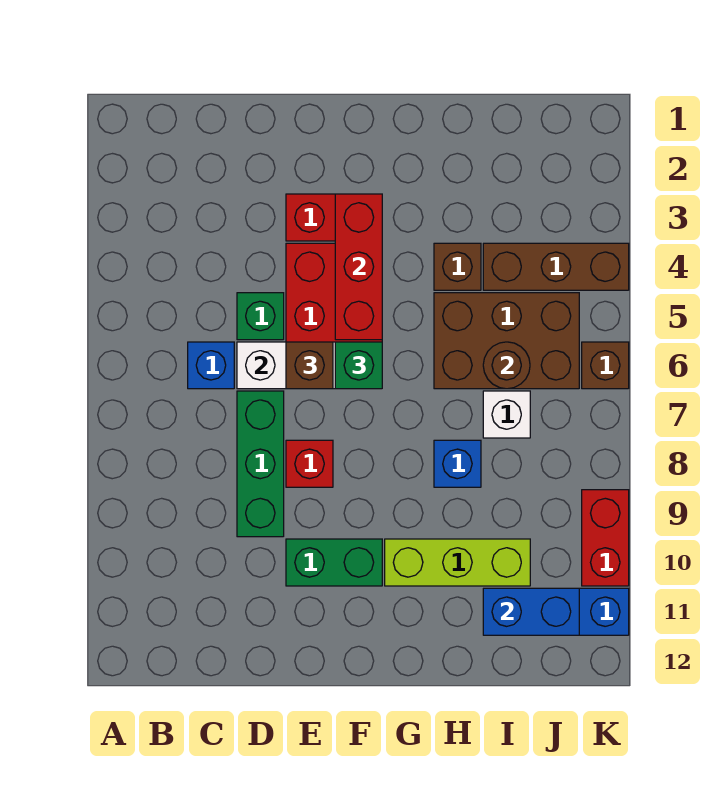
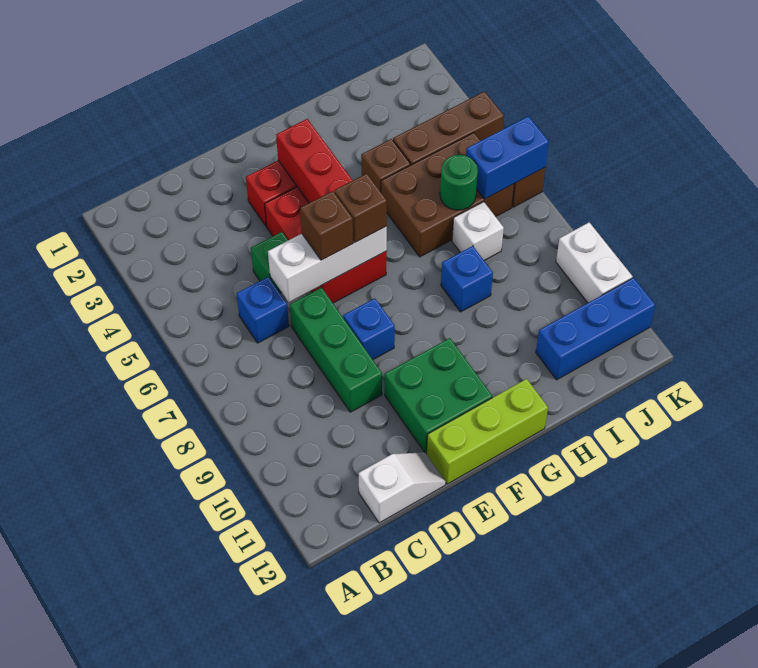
none -> white 1x2 slope [359,452,446,523]
red 1x1 brick [286,440,333,487] -> blue 1x1 brick [343,298,395,359]
green 1x2 brick [286,539,382,586] -> green 2x2 brick [385,338,492,453]
green 1x1 brick [335,342,382,389] -> brown 1x1 brick [334,174,387,242]
lime 1x3 brick [385,539,530,586] -> lime 1x3 brick moved to [427,379,548,484]
brown 1x1 round brick [483,342,530,389] -> green 1x1 round brick [440,155,478,210]
blue 1x2 brick [483,588,579,635] -> blue 1x2 brick moved to [466,116,549,199]
red 1x2 brick [582,490,629,586] -> white 1x2 brick [556,222,632,303]

